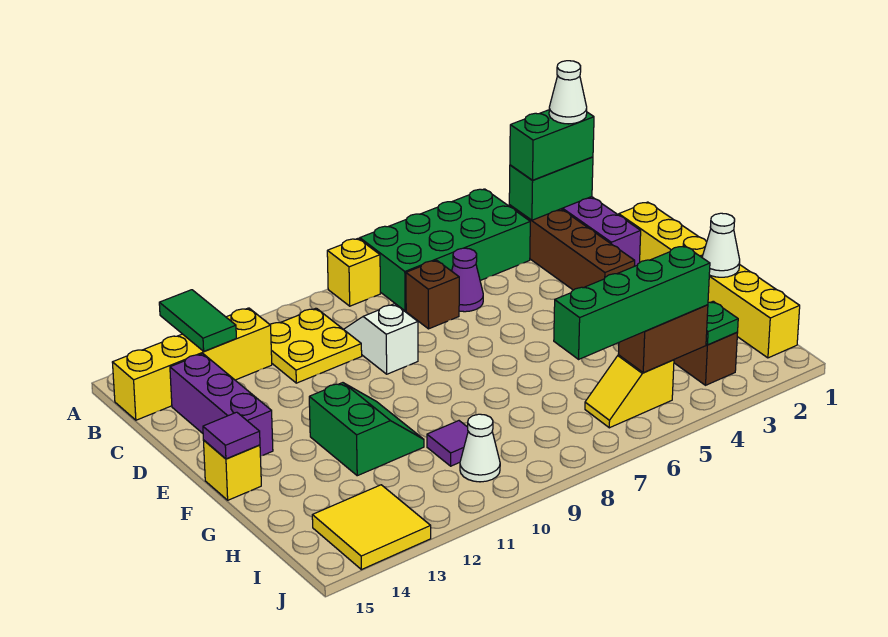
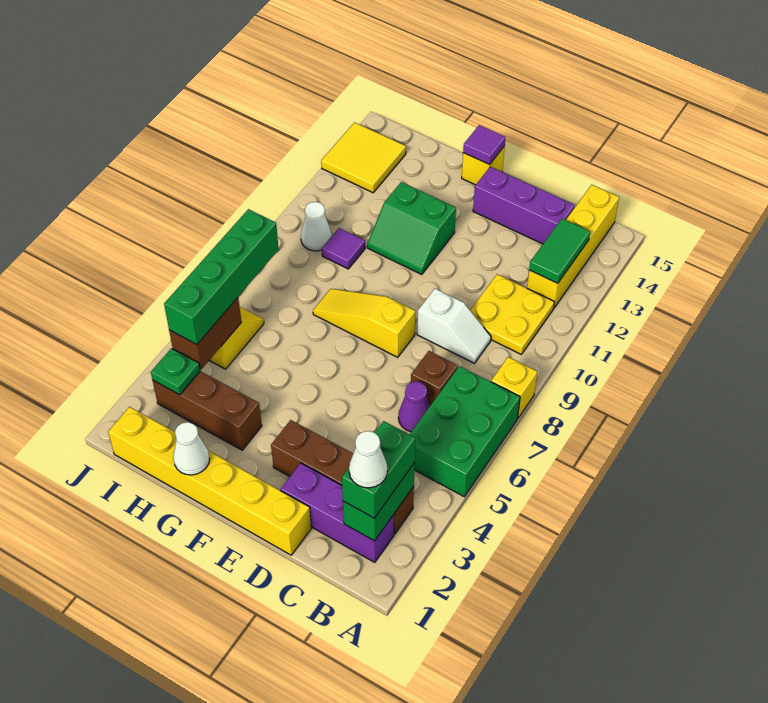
green 2x4 brick [360,189,530,311] -> green 2x3 brick [410,366,520,497]
green 1x2 tile [159,290,236,351] -> green 1x2 tile turned to [529,219,590,283]
none -> yellow 1x3 slope [313,289,415,357]

